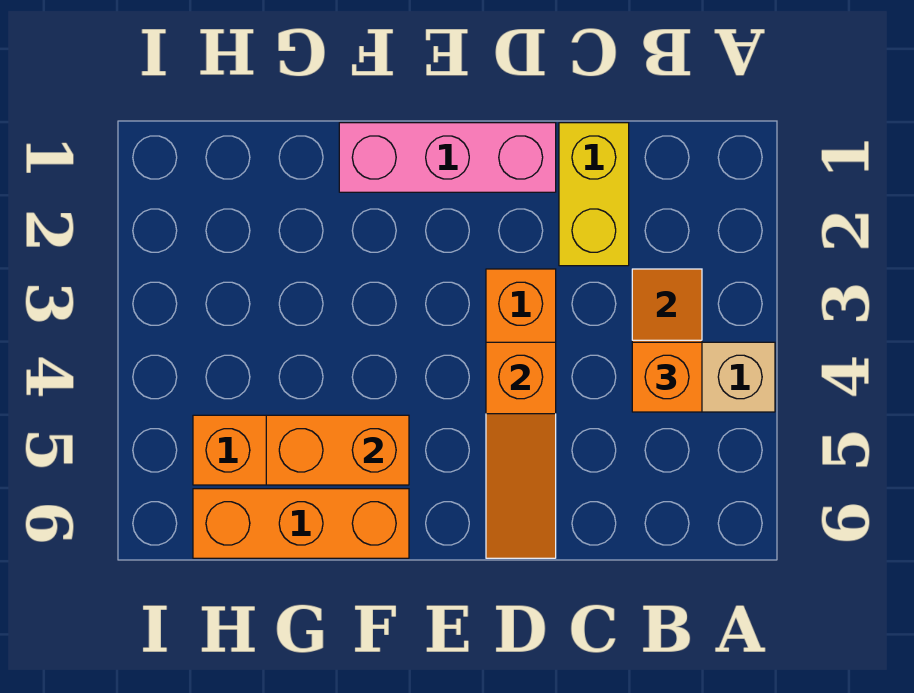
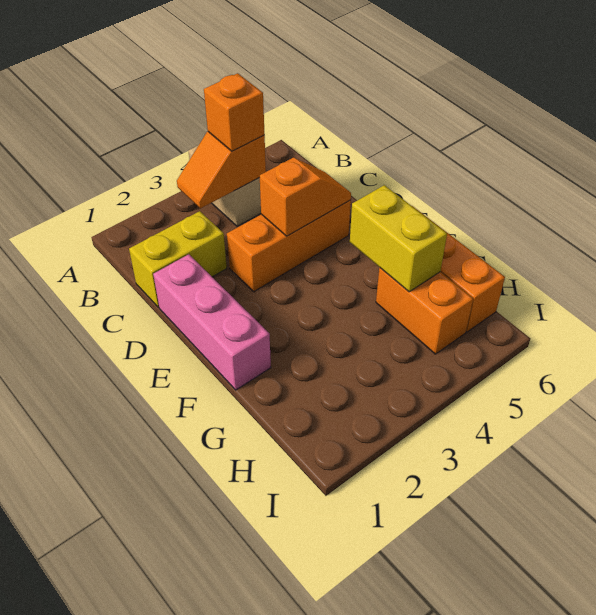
orange 1x3 slope [486,342,556,558] -> orange 1x2 slope [259,158,351,236]
orange 1x2 brick [266,415,409,485] -> yellow 1x2 brick [350,185,447,292]

